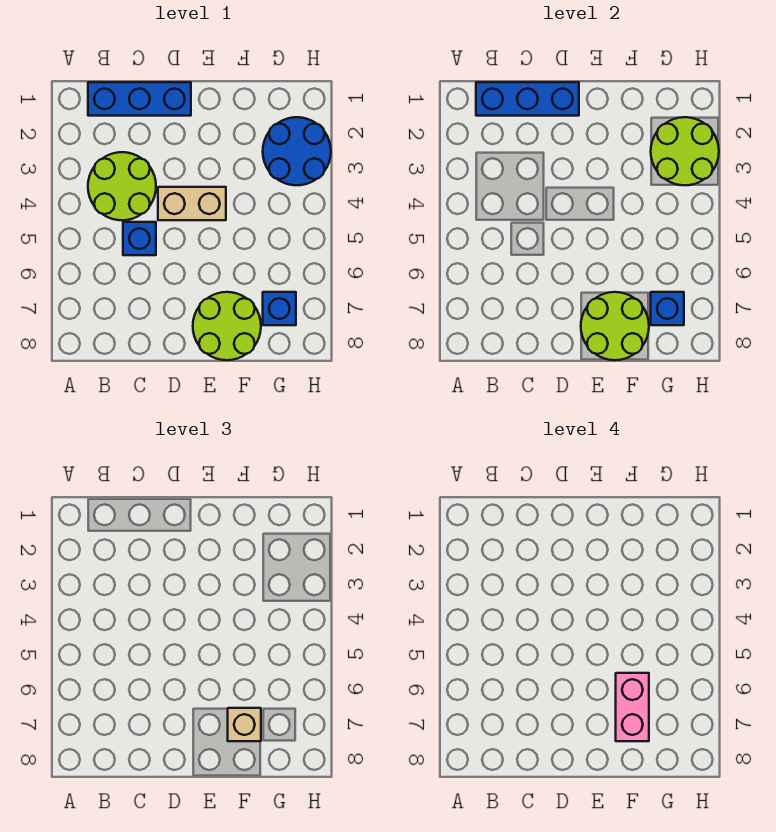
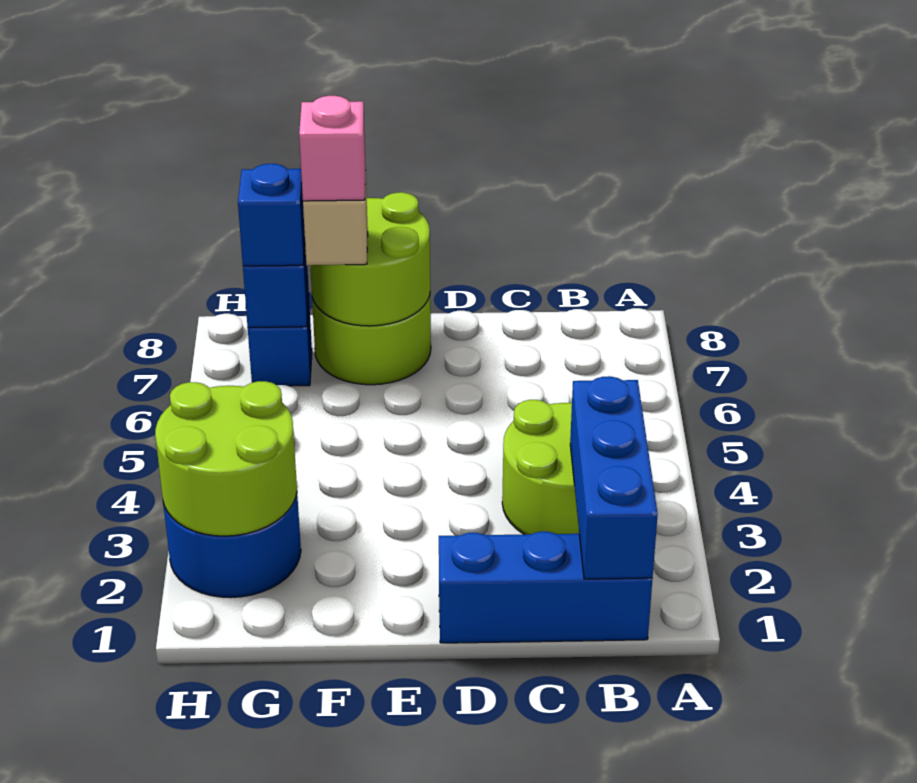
blue 1x3 brick [476,82,579,116] -> blue 1x3 brick turned to [570,376,658,579]
blue 1x1 brick [123,222,156,255] -> blue 1x1 brick moved to [238,164,305,266]
tan 1x2 brick [158,187,226,220] -> none
pink 1x2 brick [616,673,649,741] -> pink 1x1 brick [299,96,366,201]

